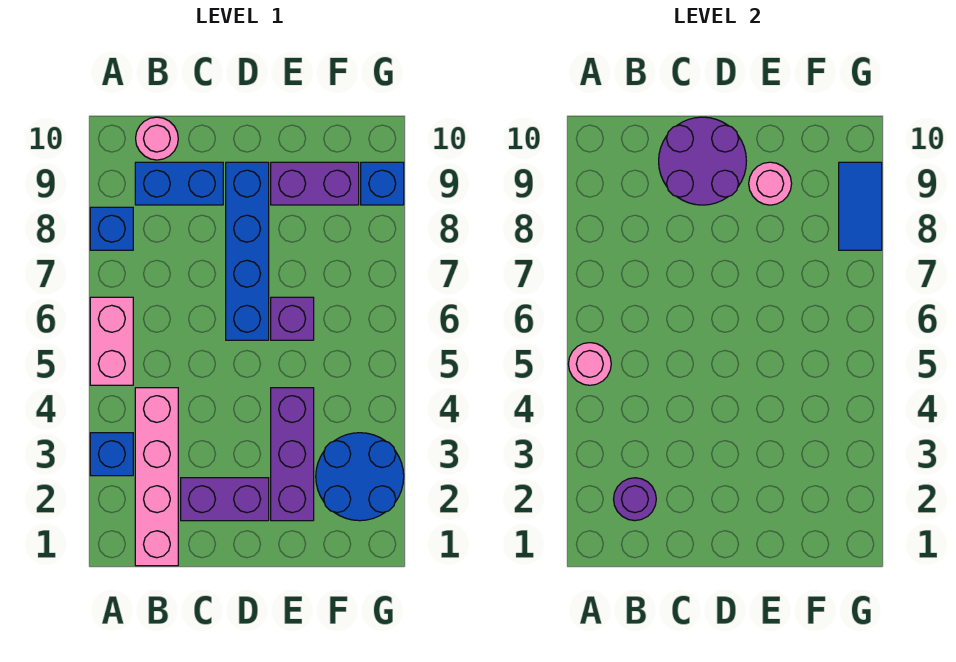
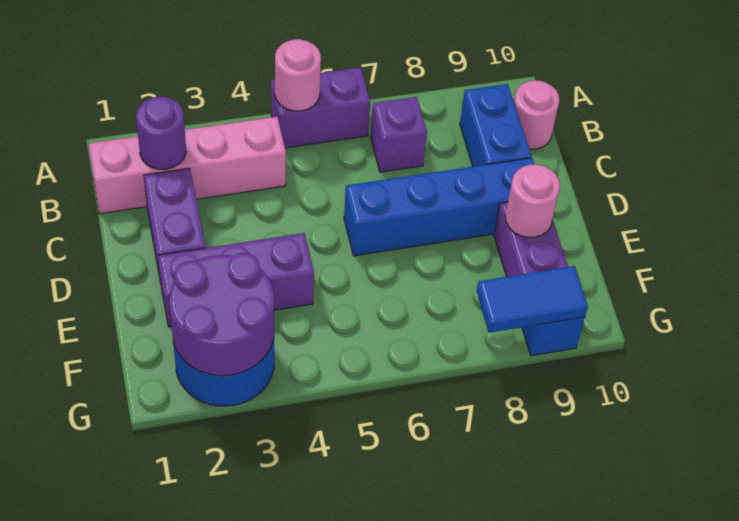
blue 1x1 brick [90,433,133,476] -> none
pink 1x2 brick [90,297,133,385] -> purple 1x2 brick [271,67,370,148]
blue 1x1 brick [90,207,133,250] -> none
purple 2x2 round brick [659,117,746,205] -> purple 2x2 round brick moved to [169,253,274,376]
purple 1x1 brick [271,297,314,340] -> purple 1x1 brick moved to [370,97,427,172]

